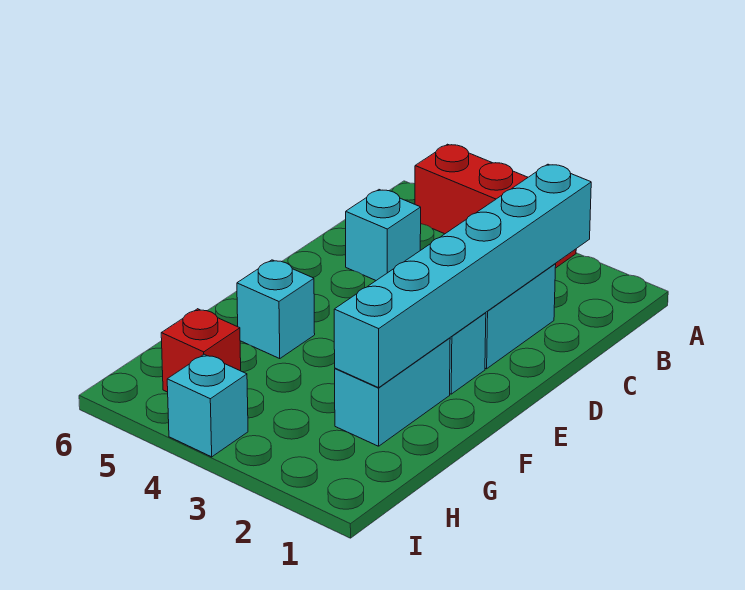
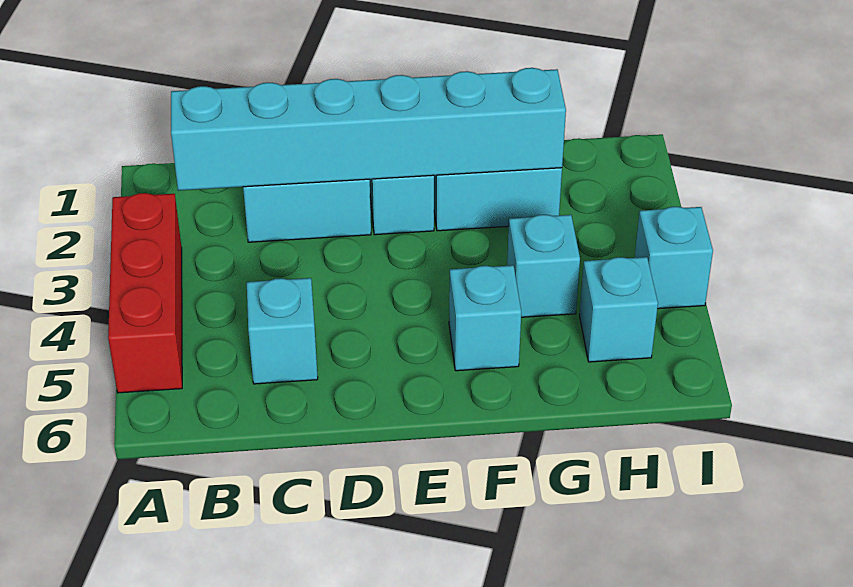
none -> cyan 1x1 brick [507,215,580,317]
red 1x1 brick [161,309,241,392] -> cyan 1x1 brick [580,257,658,362]

